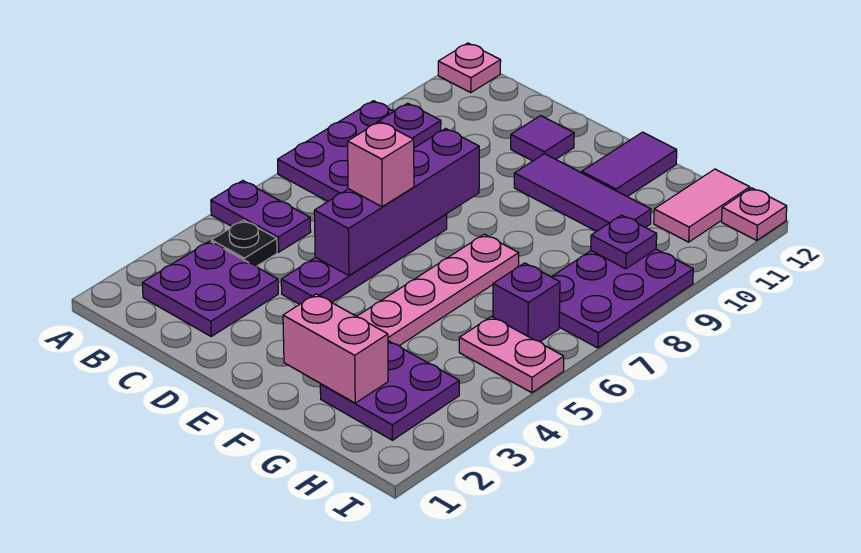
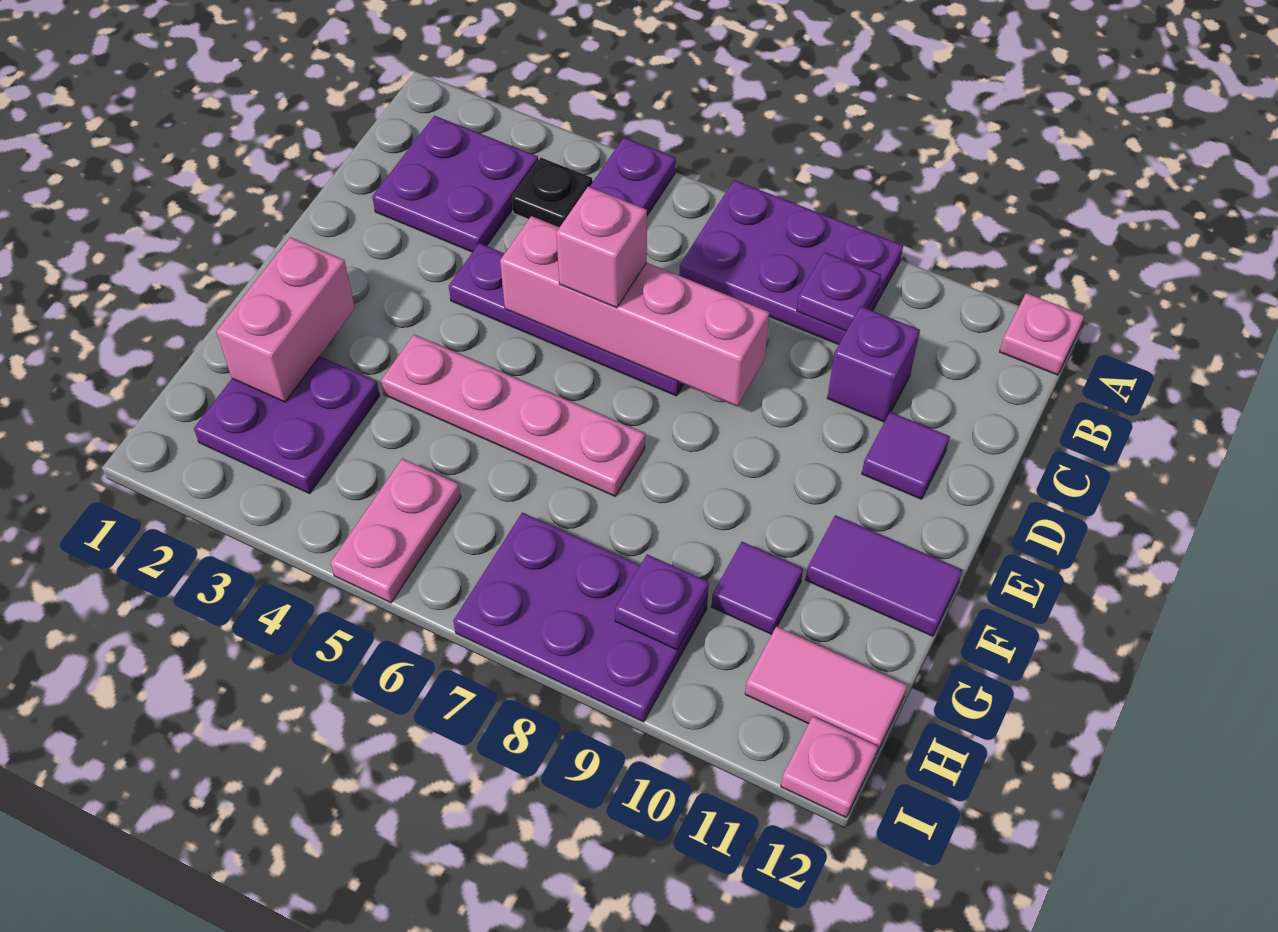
purple 1x4 brick [314,129,479,276] -> pink 1x4 brick [500,216,769,406]
purple 1x3 tile [514,154,651,231] -> purple 1x1 tile [712,542,803,634]
purple 1x1 brick [493,263,560,342] -> purple 1x1 brick moved to [828,306,920,422]

